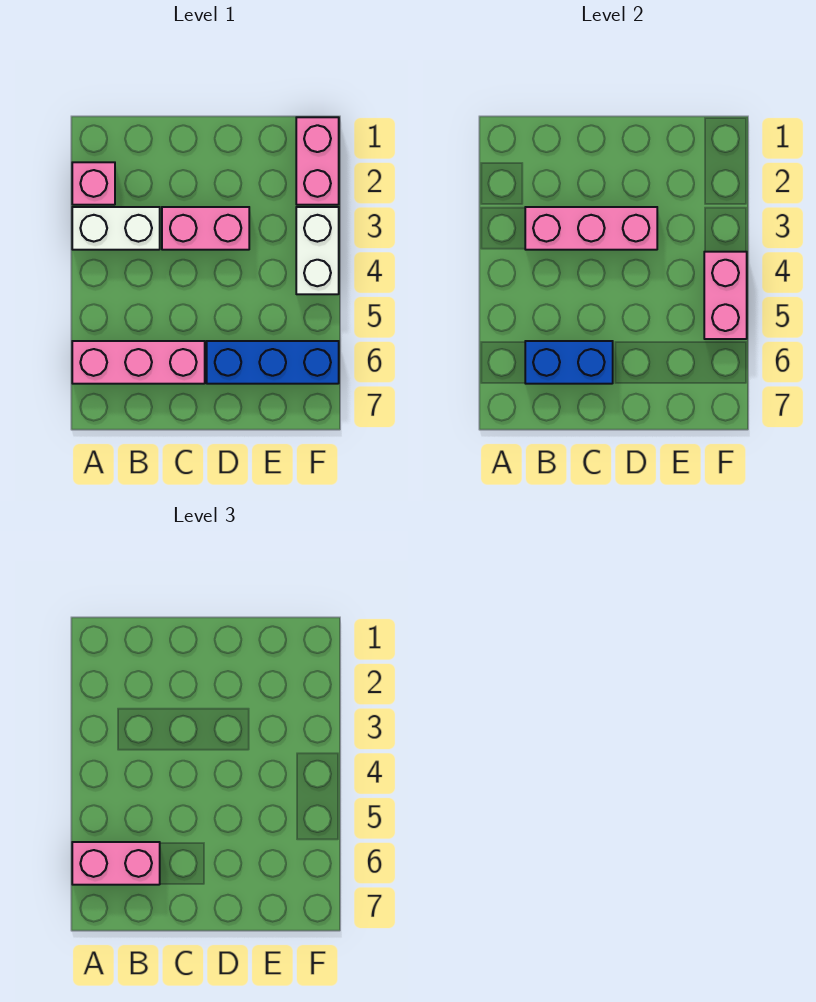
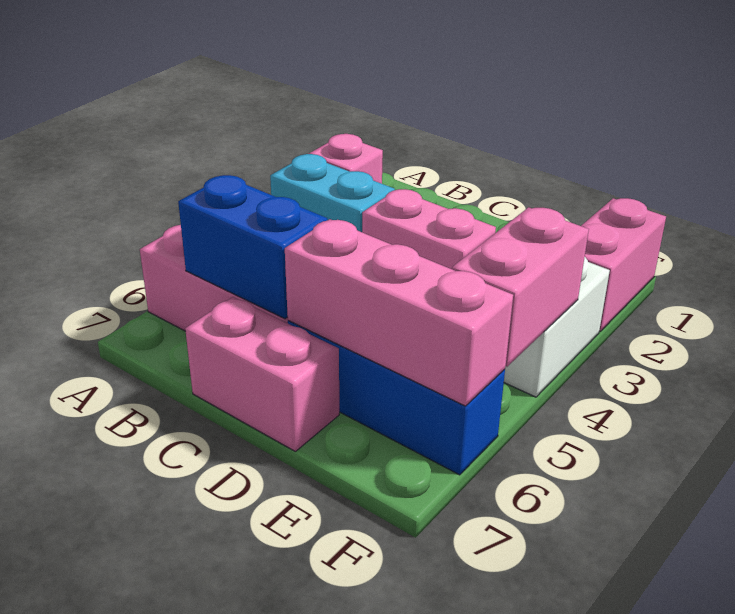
white 1x2 brick [72,207,160,250] -> cyan 1x2 brick [270,154,395,232]
pink 1x2 brick [72,842,160,885] -> pink 1x2 brick moved to [185,297,339,451]
pink 1x3 brick [525,207,657,250] -> pink 1x3 brick moved to [285,219,513,406]

